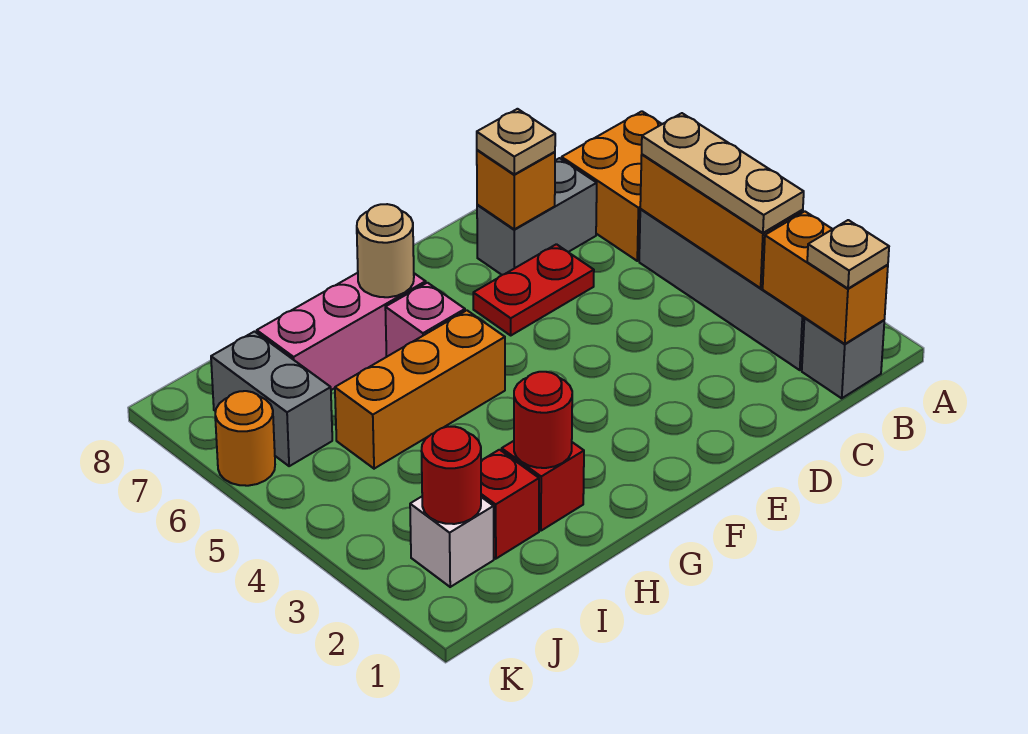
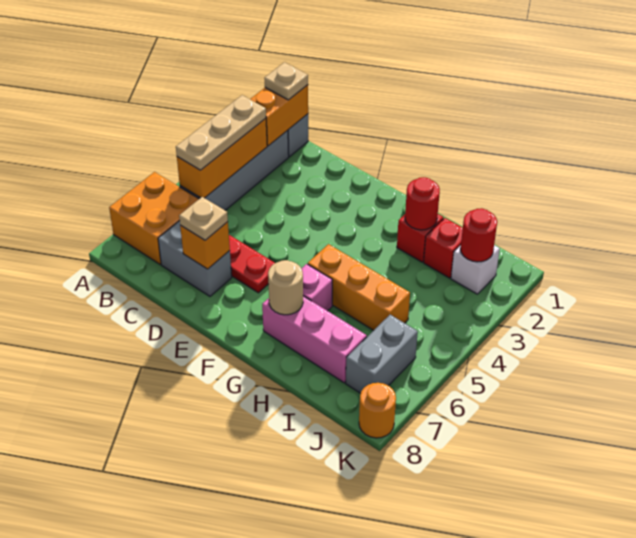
orange 1x1 round brick [215,391,275,486] -> orange 1x1 round brick moved to [359,383,396,438]

